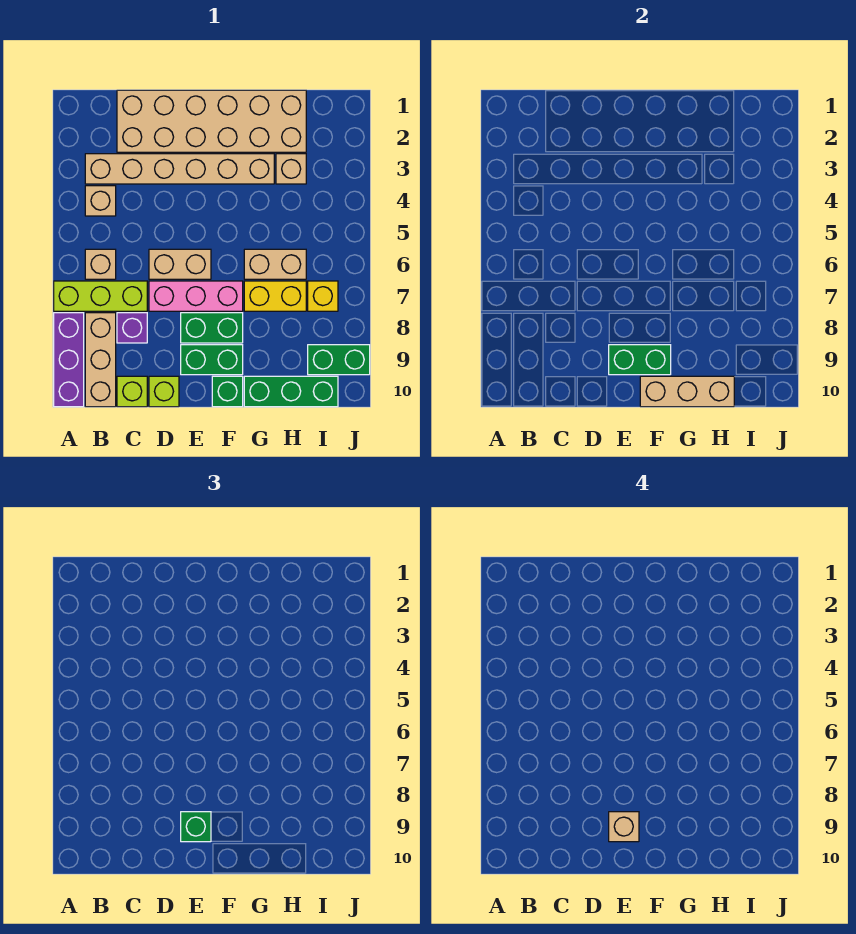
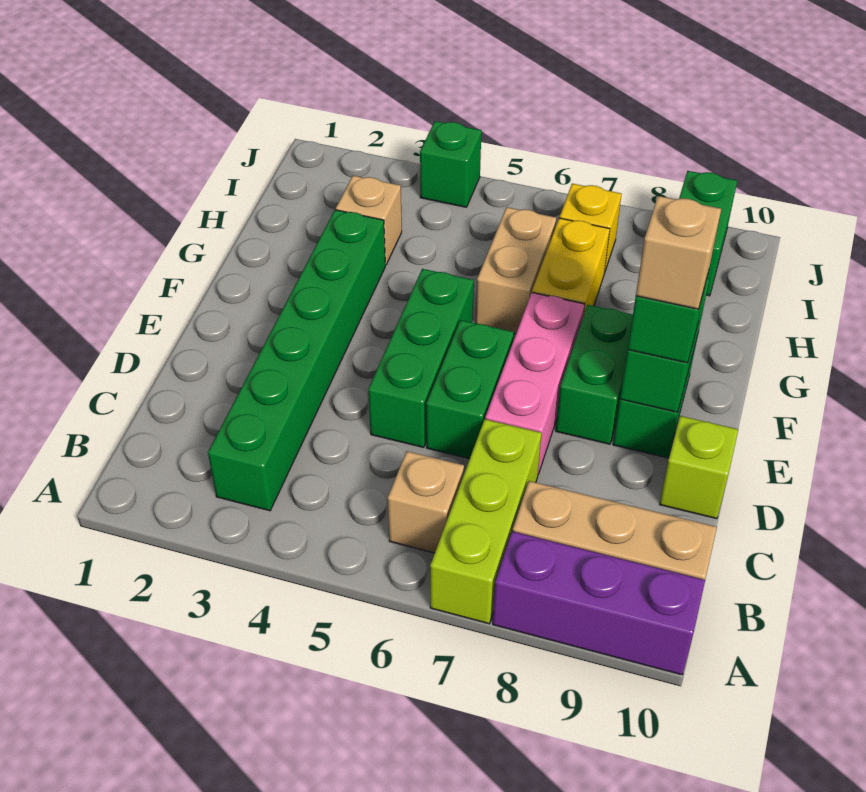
tan 1x6 brick [85,154,274,184] -> green 1x6 brick [208,210,385,511]
tan 1x1 brick [85,186,116,216] -> none
tan 2x6 brick [117,90,306,152] -> none
purple 1x1 brick [117,313,147,343] -> none
lime 1x1 brick [117,376,147,407] -> none
tan 1x2 brick [149,249,211,279] -> green 1x2 brick [426,320,514,459]
green 1x1 brick [212,376,243,407] -> green 1x1 brick moved to [420,121,481,207]
tan 1x3 brick [640,376,734,407] -> none
green 1x3 brick [244,376,338,407] -> green 1x3 brick moved to [368,269,474,447]

